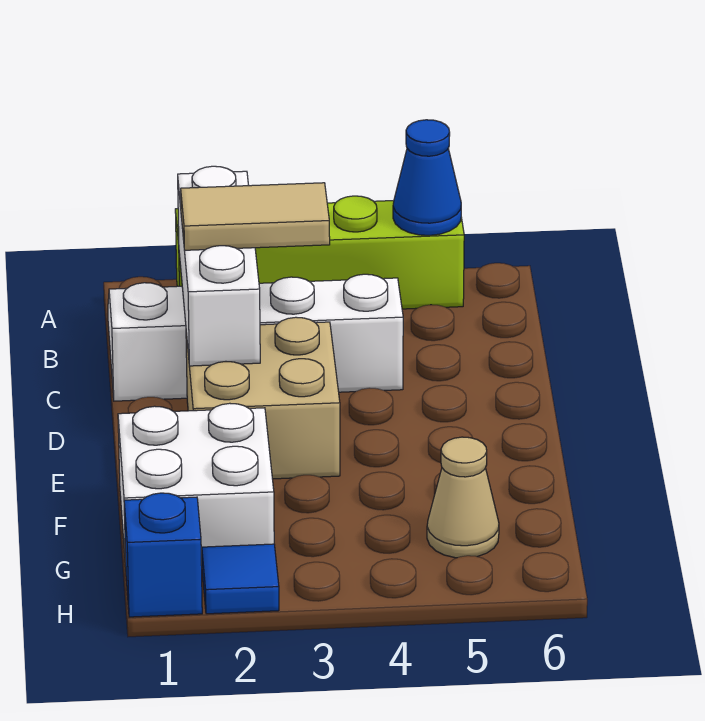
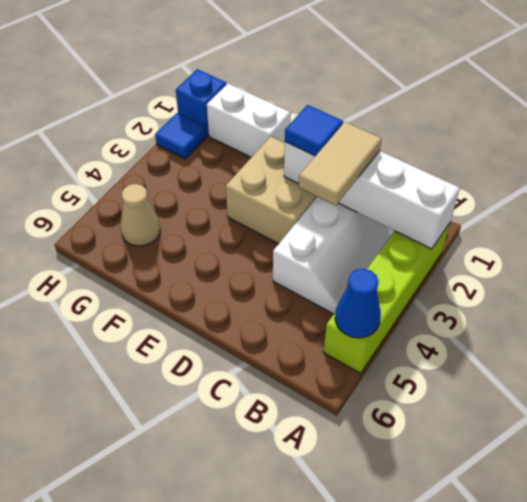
white 1x3 brick [178,166,260,366] -> white 1x4 brick [284,142,460,249]
none -> blue 1x1 tile [285,105,343,156]
white 2x2 brick [118,403,274,567] -> white 1x2 brick [207,83,291,157]

